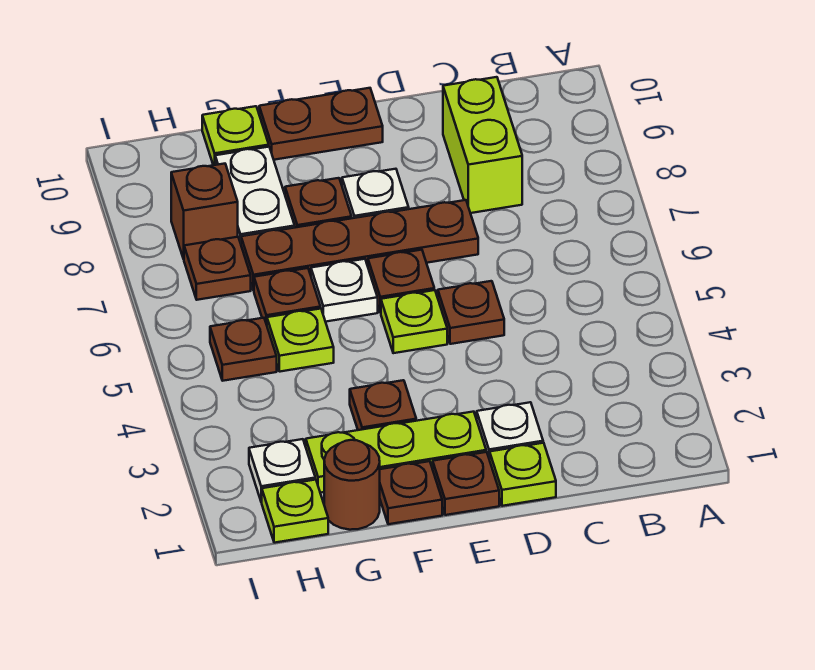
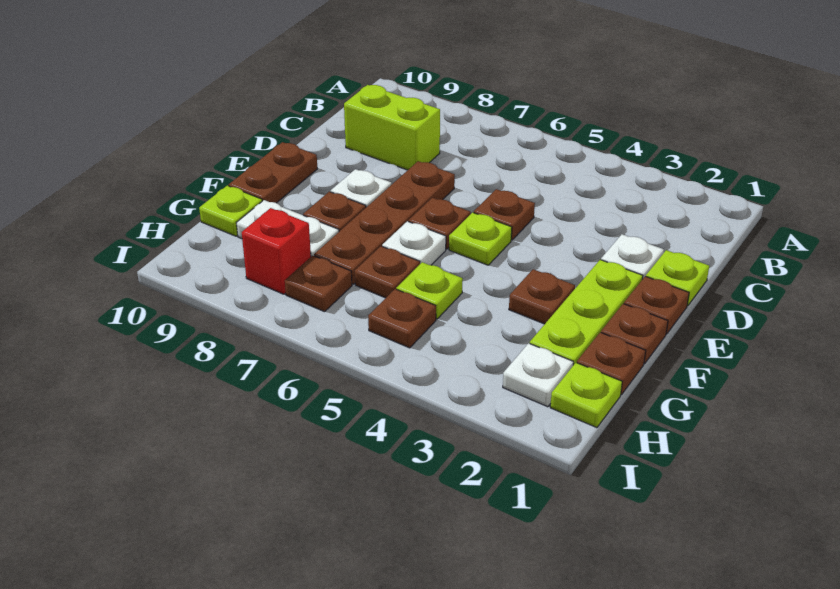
brown 1x1 round brick [324,440,380,530] -> brown 1x1 plate [577,332,646,395]
brown 1x1 brick [171,164,238,259] -> red 1x1 brick [242,208,311,294]

